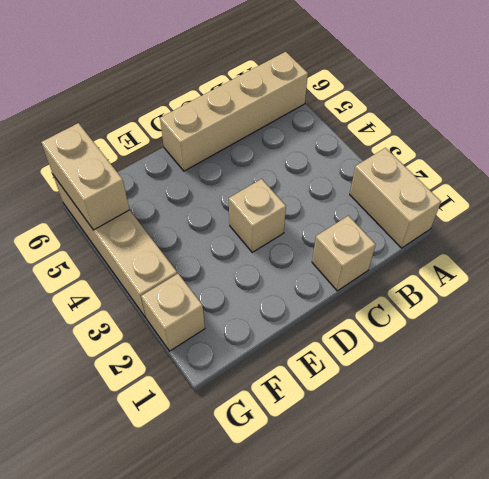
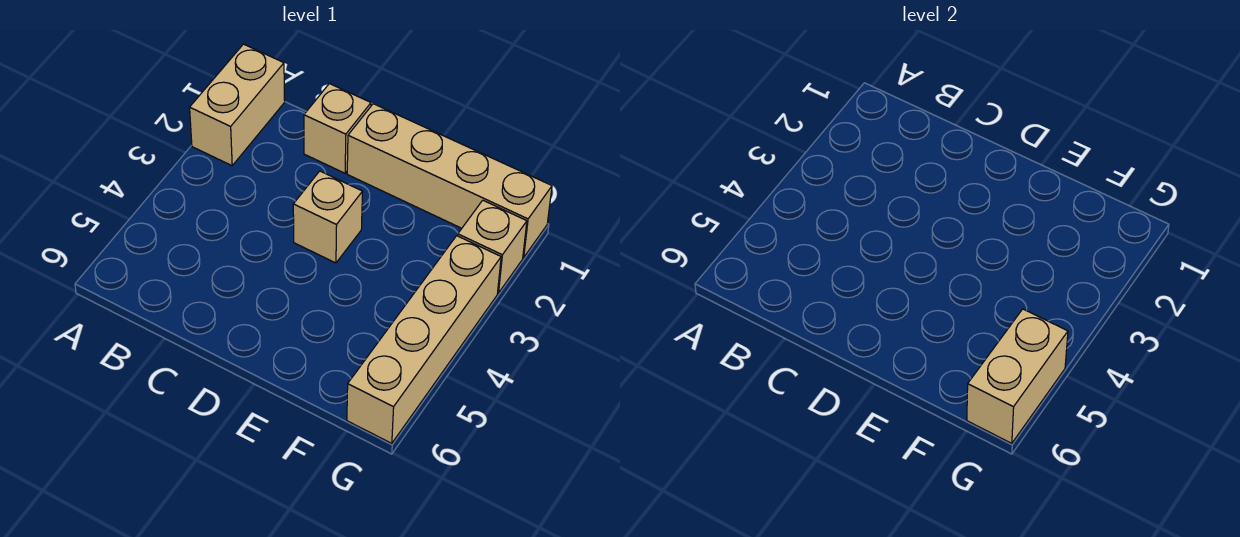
tan 1x4 brick [160,52,308,171] -> tan 1x4 brick moved to [347,104,552,258]

